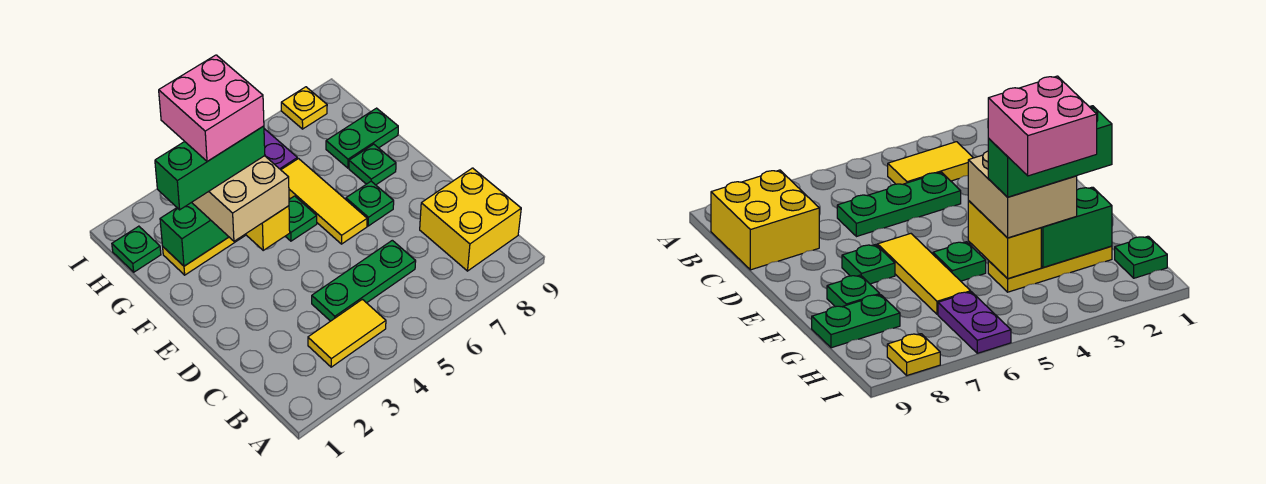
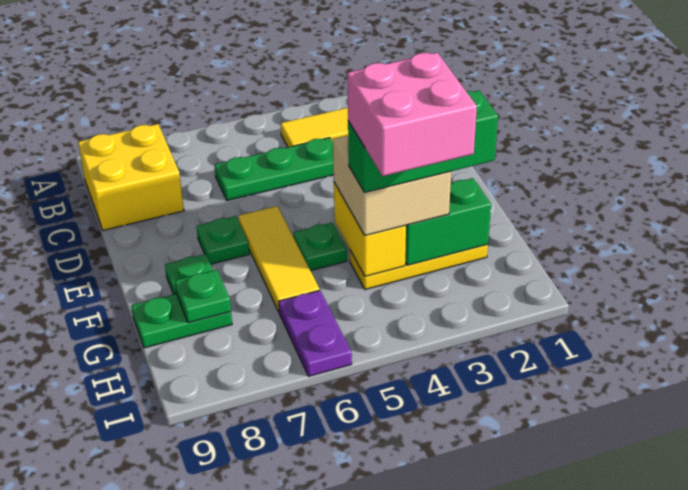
green 1x1 plate [112,226,161,272] -> green 1x1 plate moved to [175,270,231,323]
yellow 1x1 plate [281,87,327,129] -> none

